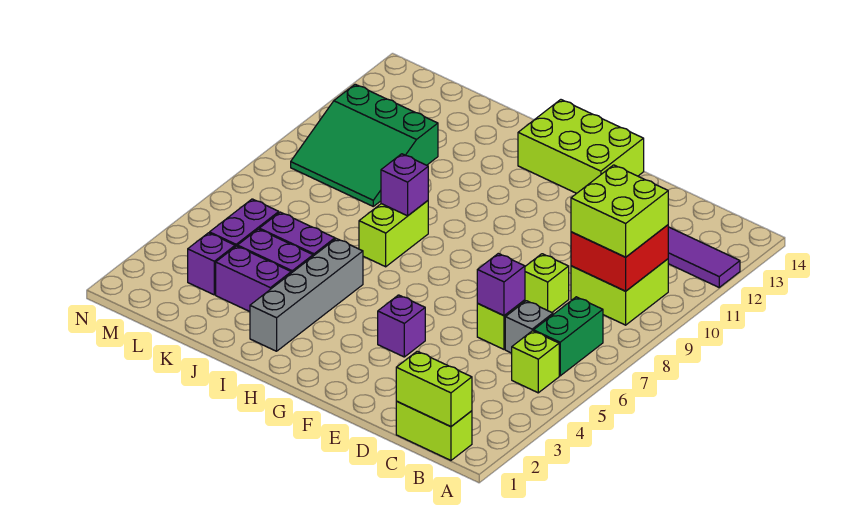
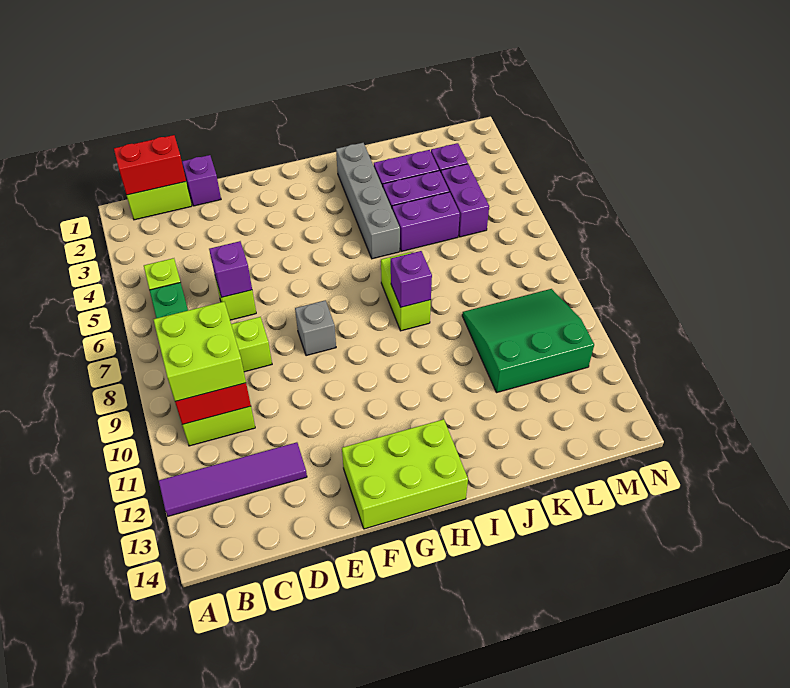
lime 1x2 brick [396,351,472,427] -> red 1x2 brick [114,135,186,195]
grey 1x1 brick [505,301,553,353] -> grey 1x1 brick moved to [295,300,336,356]
purple 1x1 brick [378,295,425,357] -> purple 1x1 brick moved to [182,155,221,206]

